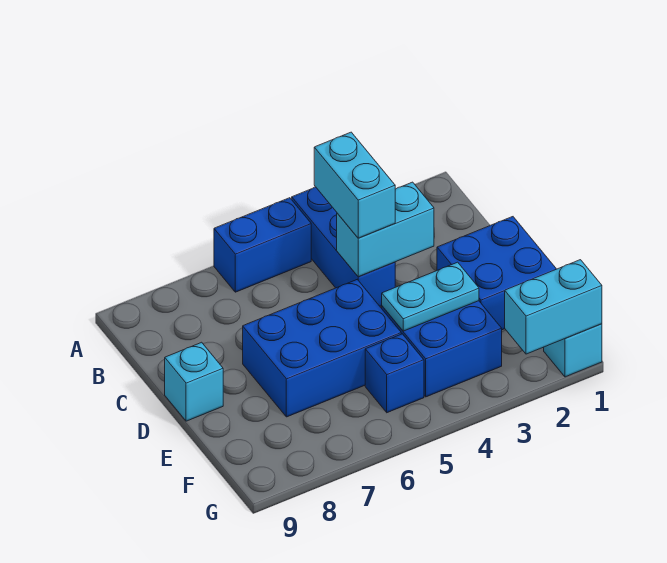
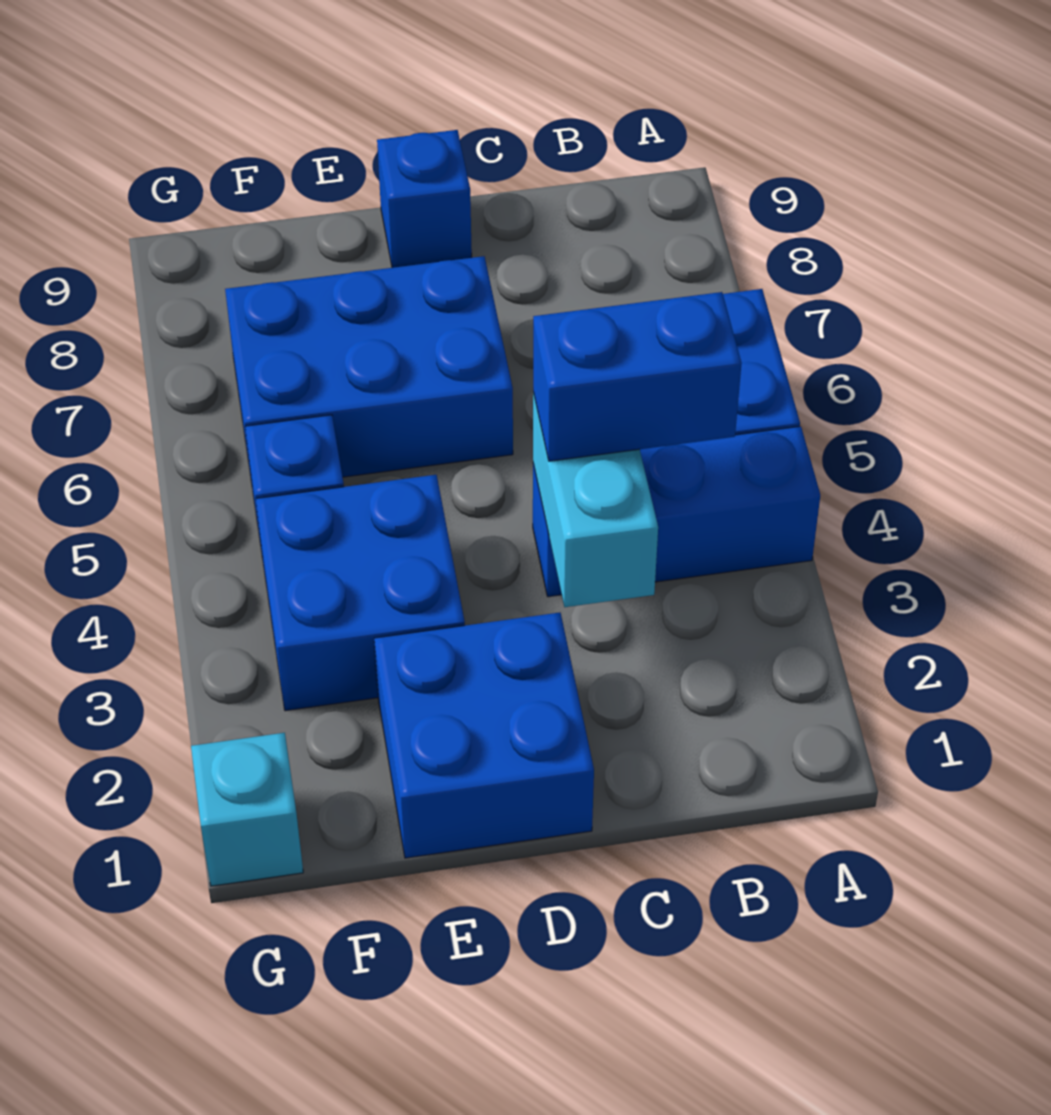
cyan 1x2 brick [314,132,395,238] -> blue 1x2 brick [533,292,742,461]
blue 2x3 brick [243,280,401,417] -> blue 2x3 brick turned to [225,256,513,482]
cyan 1x1 brick [165,342,223,421] -> blue 1x1 brick [377,130,472,268]
cyan 1x2 plate [382,262,479,331] -> none
cyan 1x2 brick [505,260,602,354] -> none

